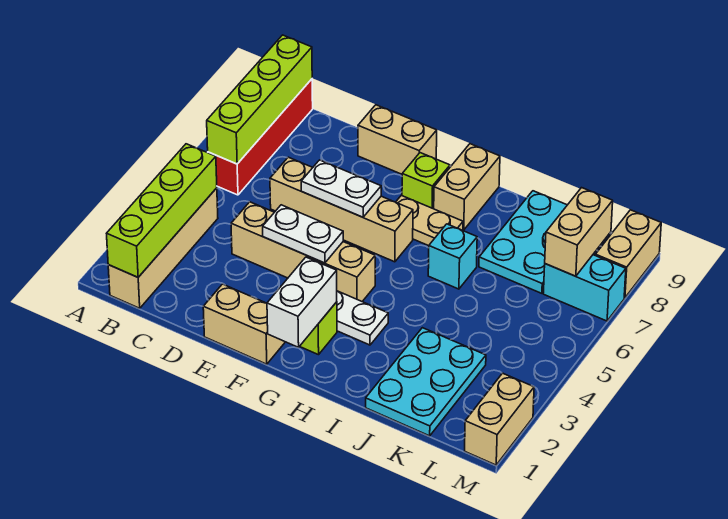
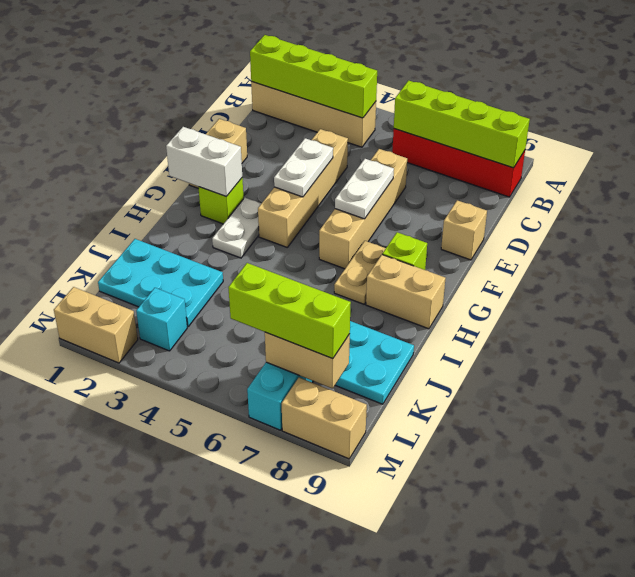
tan 1x2 brick [358,105,437,174] -> tan 1x1 brick [441,200,487,260]
cyan 1x1 brick [428,224,477,289] -> cyan 1x1 brick moved to [136,288,187,351]
none -> lime 1x3 brick [228,263,351,359]

